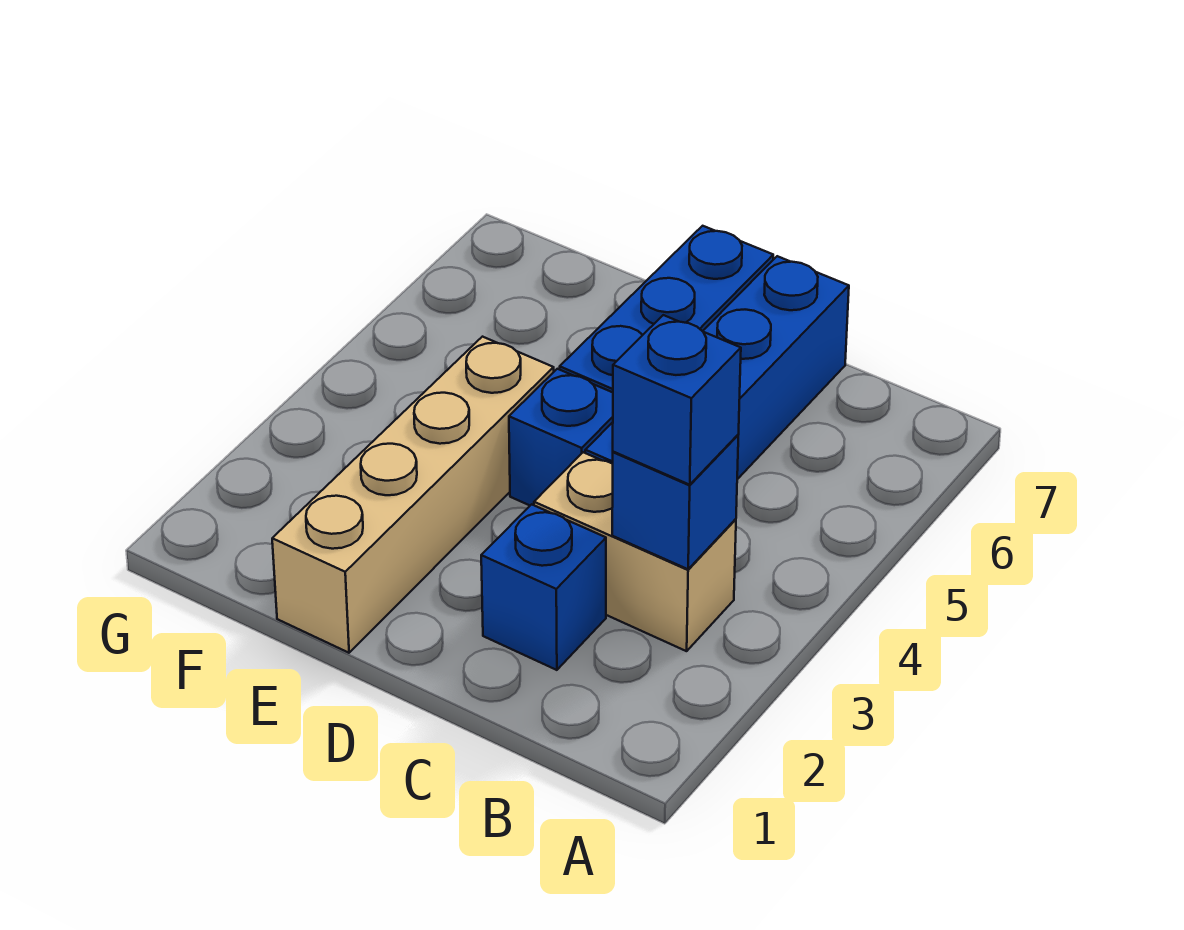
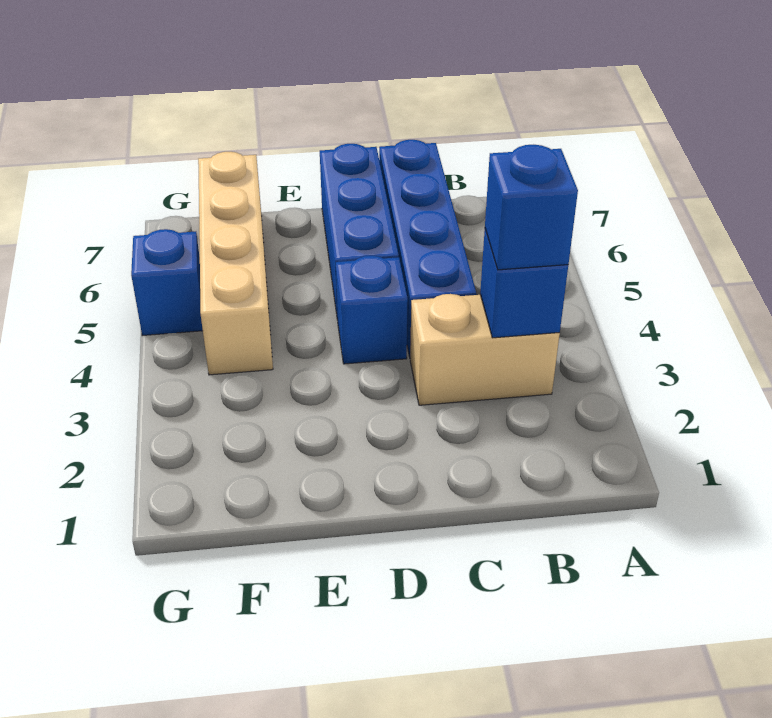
blue 1x1 brick [481,504,606,670] -> blue 1x1 brick moved to [131,229,203,336]
tan 1x4 brick [272,337,554,653] -> tan 1x4 brick moved to [198,152,273,375]

